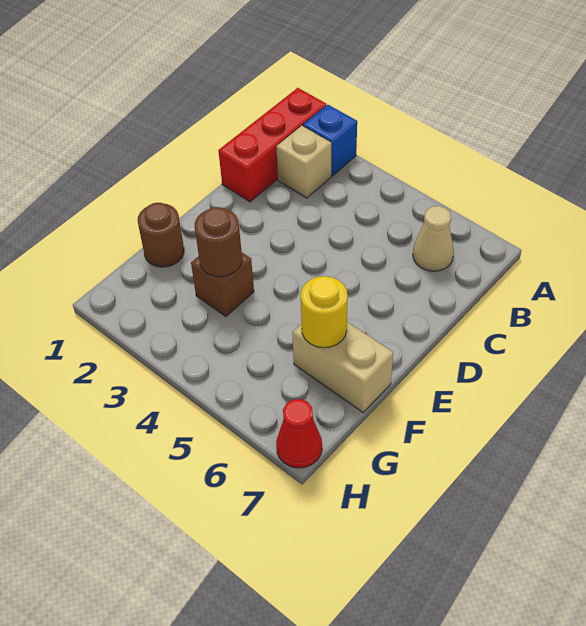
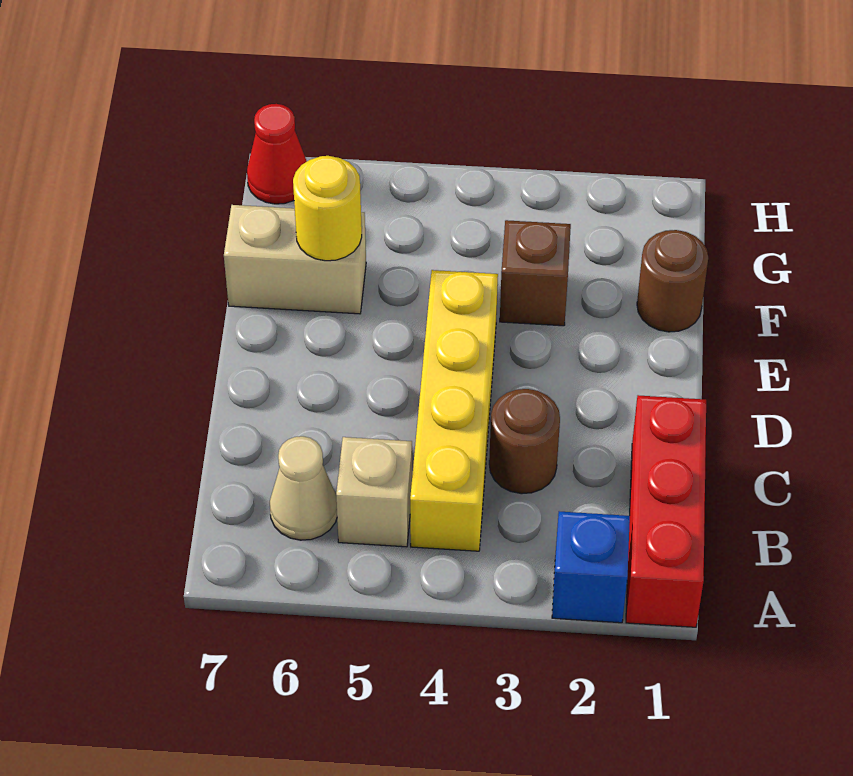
tan 1x1 brick [276,126,331,198] -> tan 1x1 brick moved to [336,437,412,547]
none -> yellow 1x4 brick [410,270,498,551]
brown 1x1 round brick [195,207,242,277] -> brown 1x1 round brick moved to [489,389,560,494]

